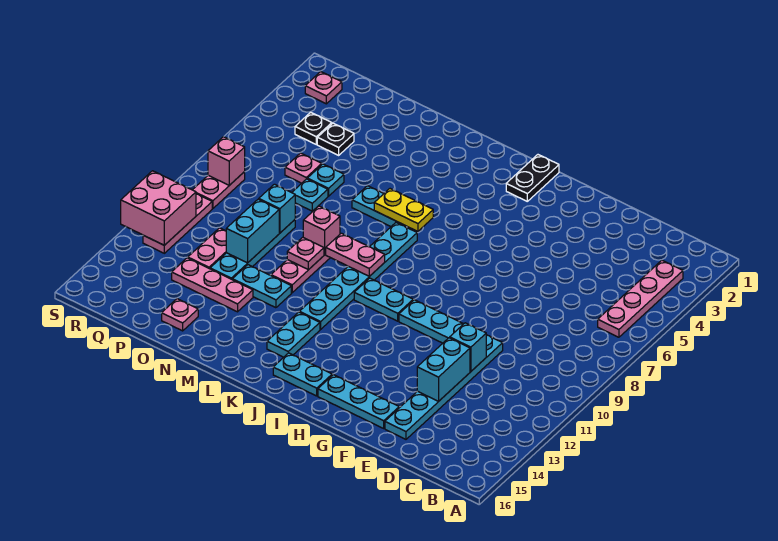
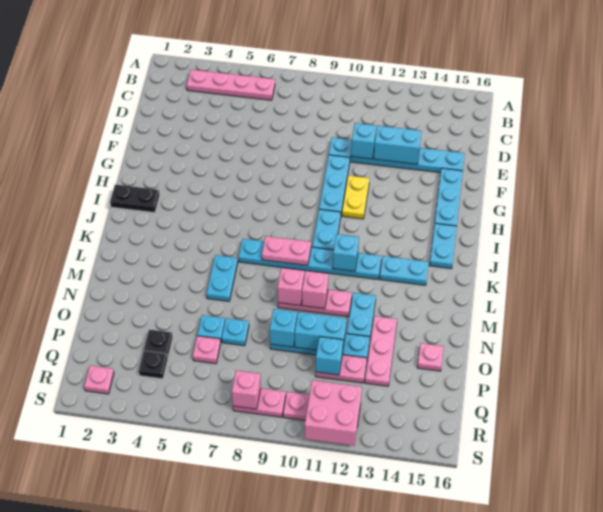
yellow 1x2 plate [374,189,433,231] -> yellow 1x2 plate moved to [342,175,370,219]
pink 1x2 plate [326,233,385,276] -> pink 1x2 plate turned to [262,236,311,265]
none -> cyan 1x1 brick [333,234,359,271]
pink 1x1 plate [287,237,324,270] -> pink 1x1 brick [302,271,328,309]
none -> cyan 1x1 brick [316,337,343,375]

